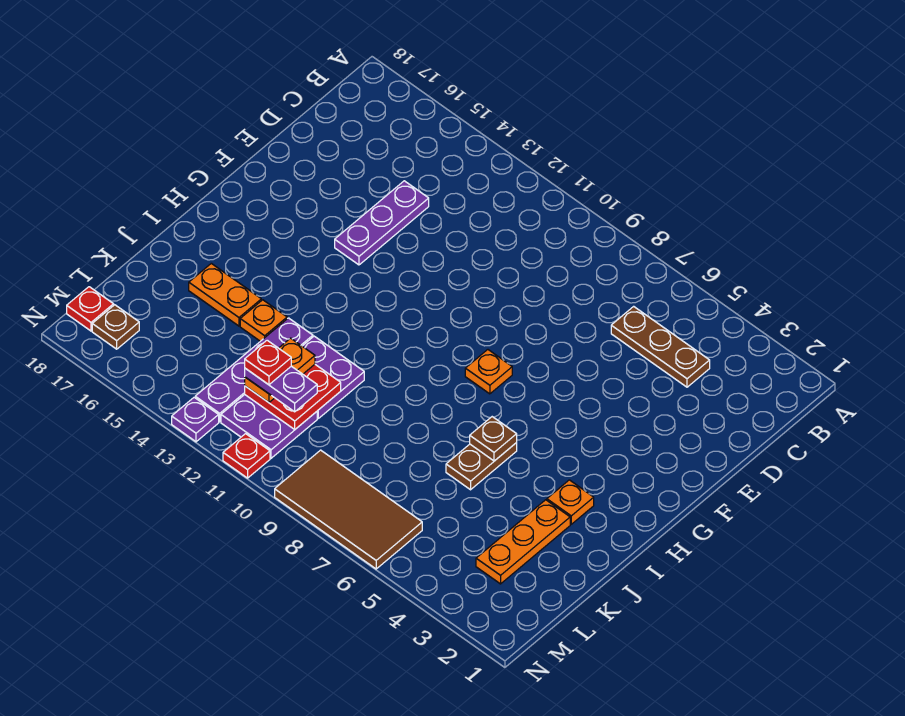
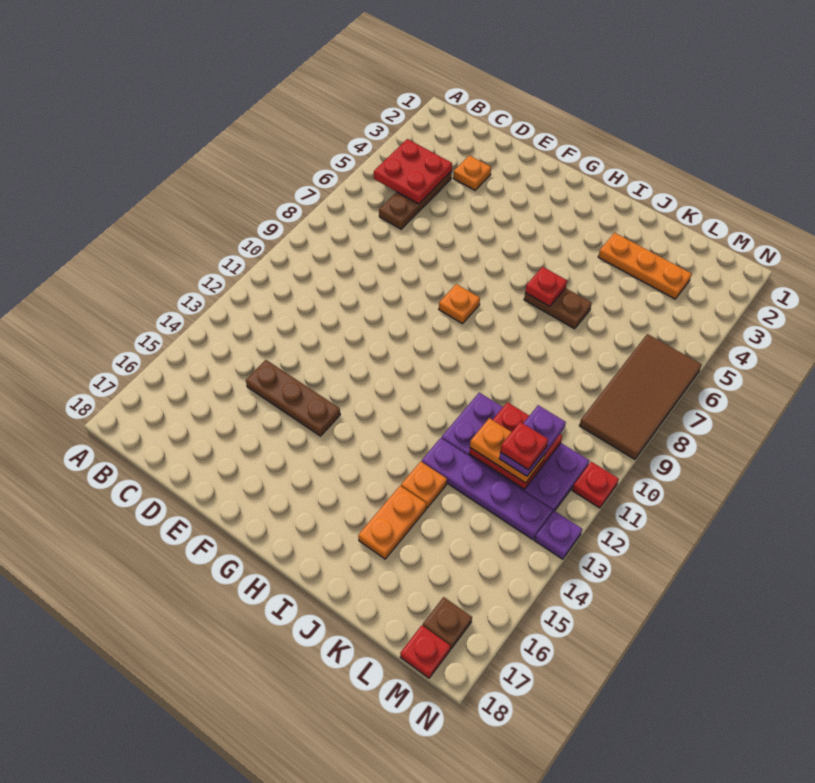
none -> red 2x2 plate [374,139,452,204]
purple 1x3 plate [335,181,429,265] -> brown 1x3 plate [246,360,340,436]
orange 1x1 plate [547,480,594,524] -> orange 1x1 plate moved to [453,155,491,190]
brown 1x1 plate [470,417,517,461] -> red 1x1 plate [525,267,567,306]

